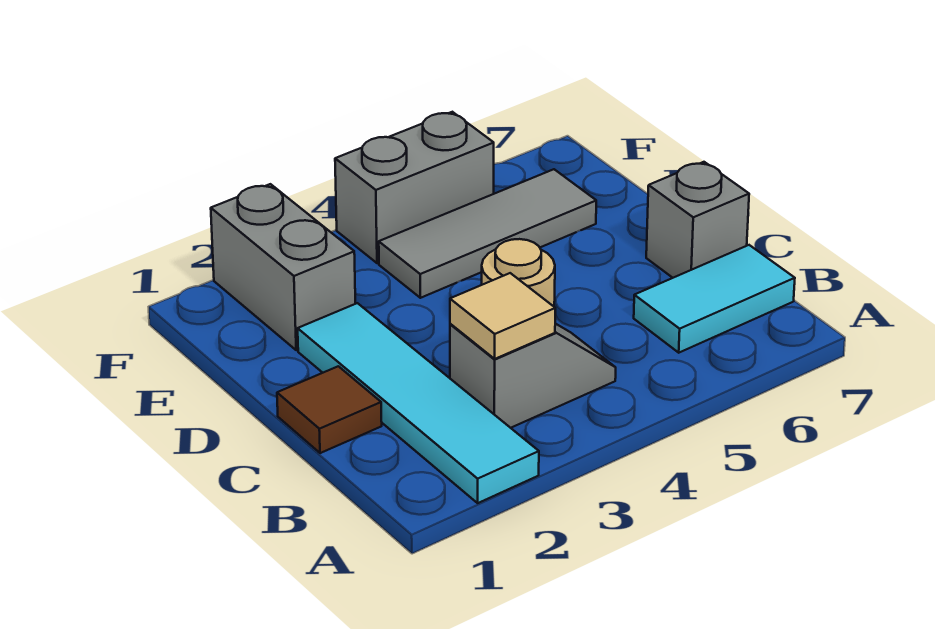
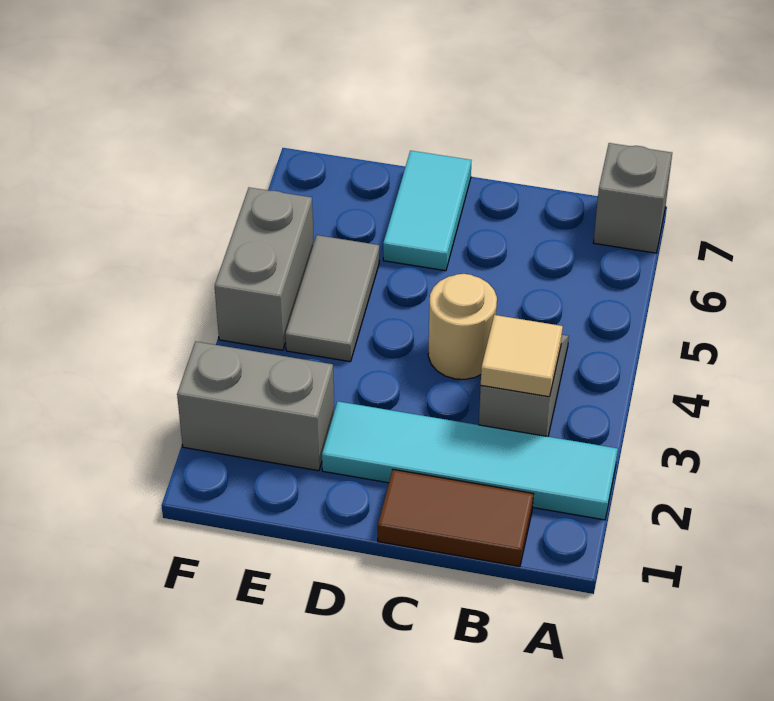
cyan 1x2 tile [634,245,795,353] -> cyan 1x2 tile moved to [383,151,471,271]
brown 1x1 tile [277,366,382,453] -> brown 1x2 tile [378,469,533,567]
grey 1x1 brick [646,162,749,278] -> grey 1x1 brick moved to [593,143,672,253]
grey 1x3 tile [379,169,596,298] -> grey 1x2 tile [285,235,379,362]

